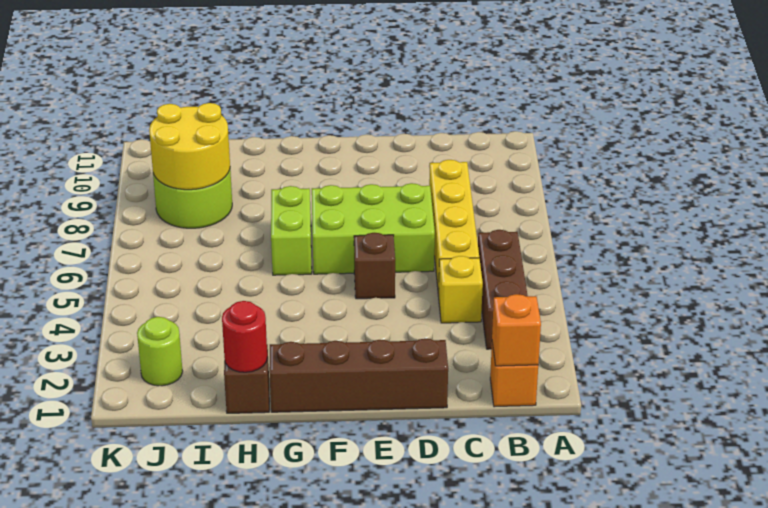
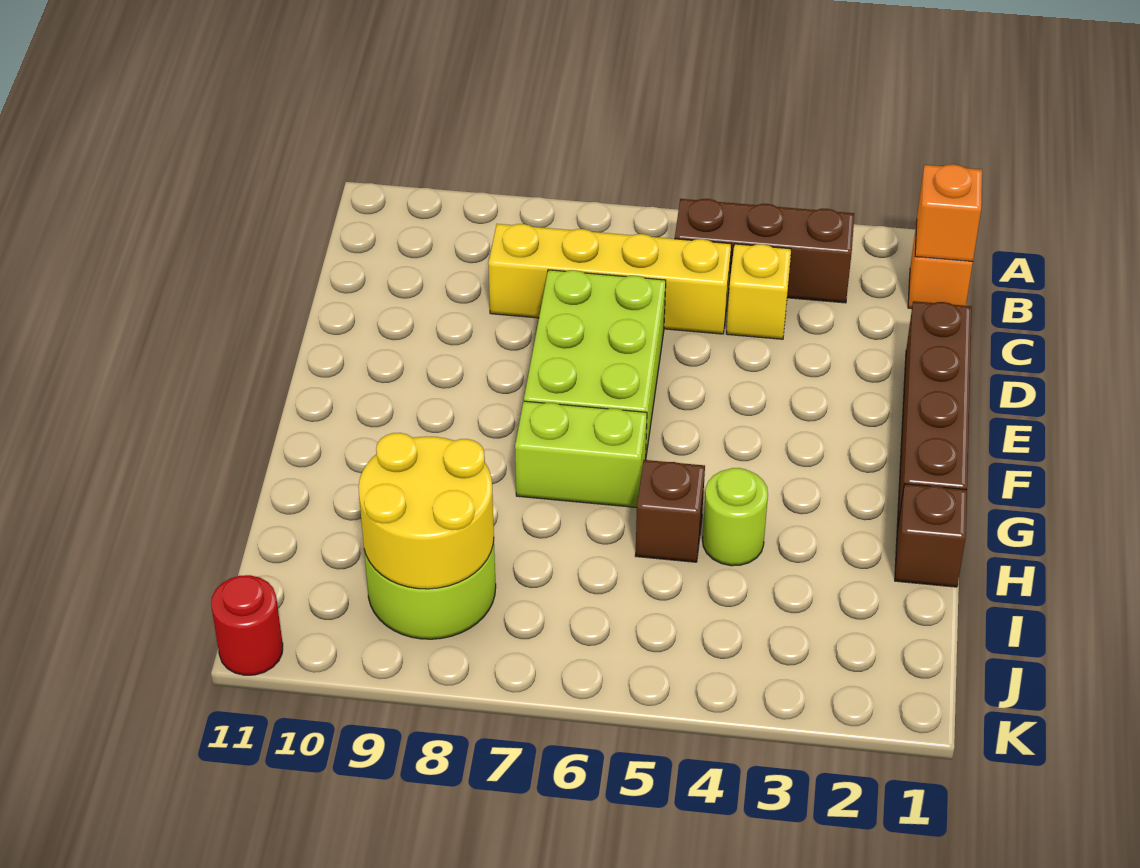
brown 1x1 brick [354,233,395,299] -> brown 1x1 brick moved to [635,460,705,562]
red 1x1 round brick [222,301,267,372] -> red 1x1 round brick moved to [211,575,283,675]
lime 1x1 round brick [137,317,183,386] -> lime 1x1 round brick moved to [703,468,768,566]

